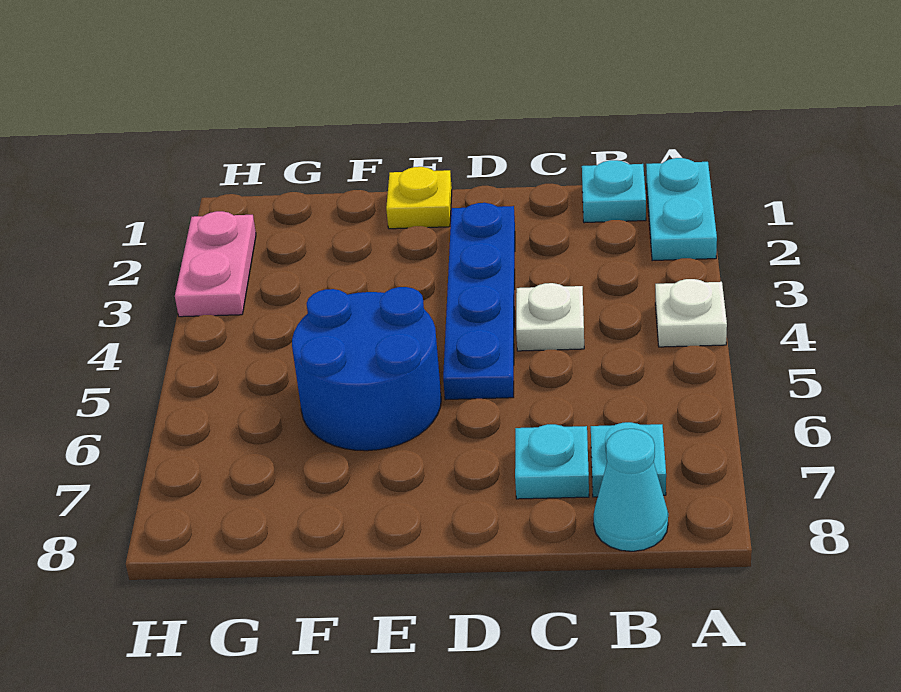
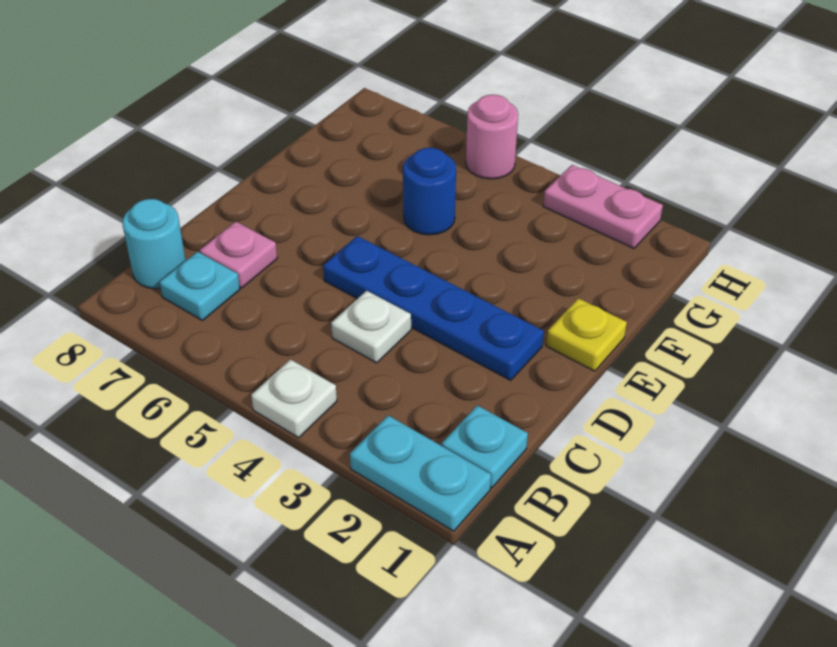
cyan 1x1 cone [594,429,668,551] -> cyan 1x1 round brick [123,199,186,289]
cyan 1x1 plate [515,424,589,499] -> pink 1x1 plate [199,222,277,288]
blue 2x2 round brick [292,287,441,451] -> blue 1x1 round brick [403,148,456,235]
none -> pink 1x1 round brick [466,95,518,179]

